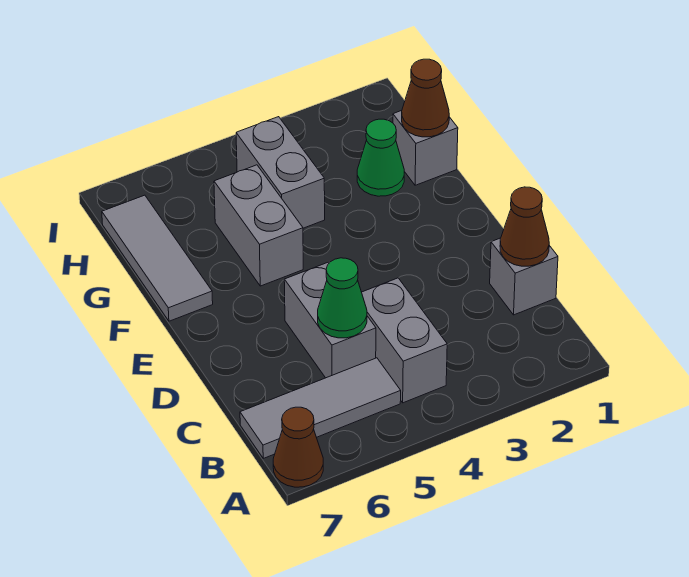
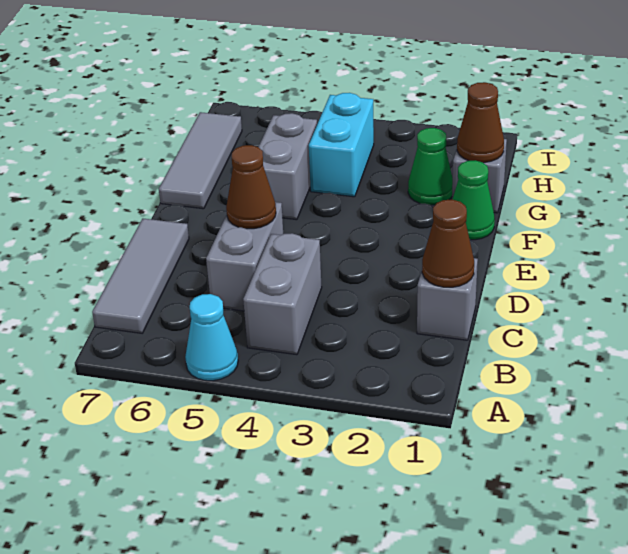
none -> cyan 1x1 cone [185,294,238,381]
brown 1x1 cone [273,407,323,487] -> brown 1x1 cone moved to [226,145,276,229]
grey 1x3 tile [240,358,401,458] -> grey 1x3 tile turned to [92,219,189,333]
green 1x1 cone [318,258,367,338] -> green 1x1 cone moved to [452,160,495,240]
grey 1x2 brick [236,117,325,228] -> cyan 1x2 brick [309,93,374,197]

